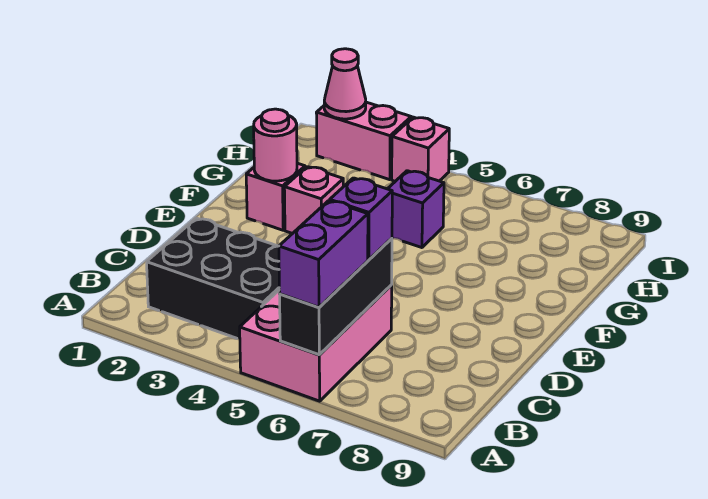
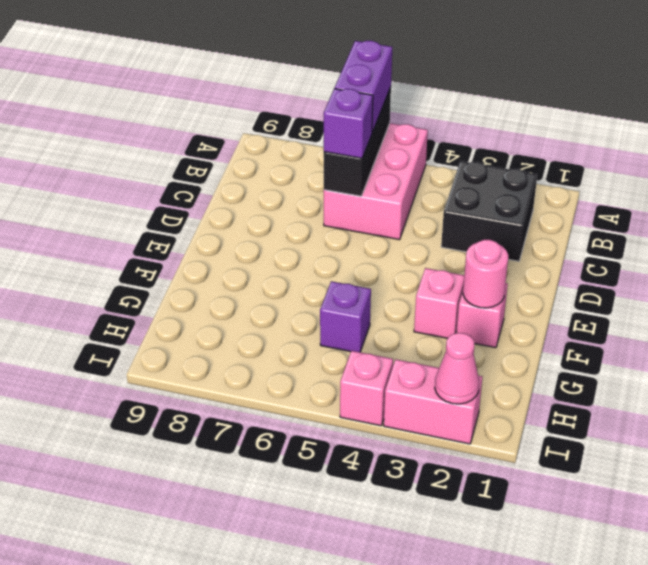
black 2x3 brick [147,218,279,339] -> black 2x2 brick [441,161,537,261]

